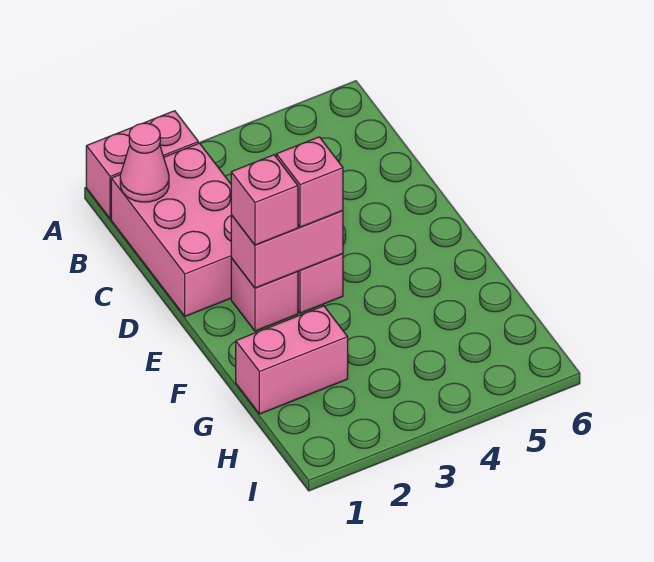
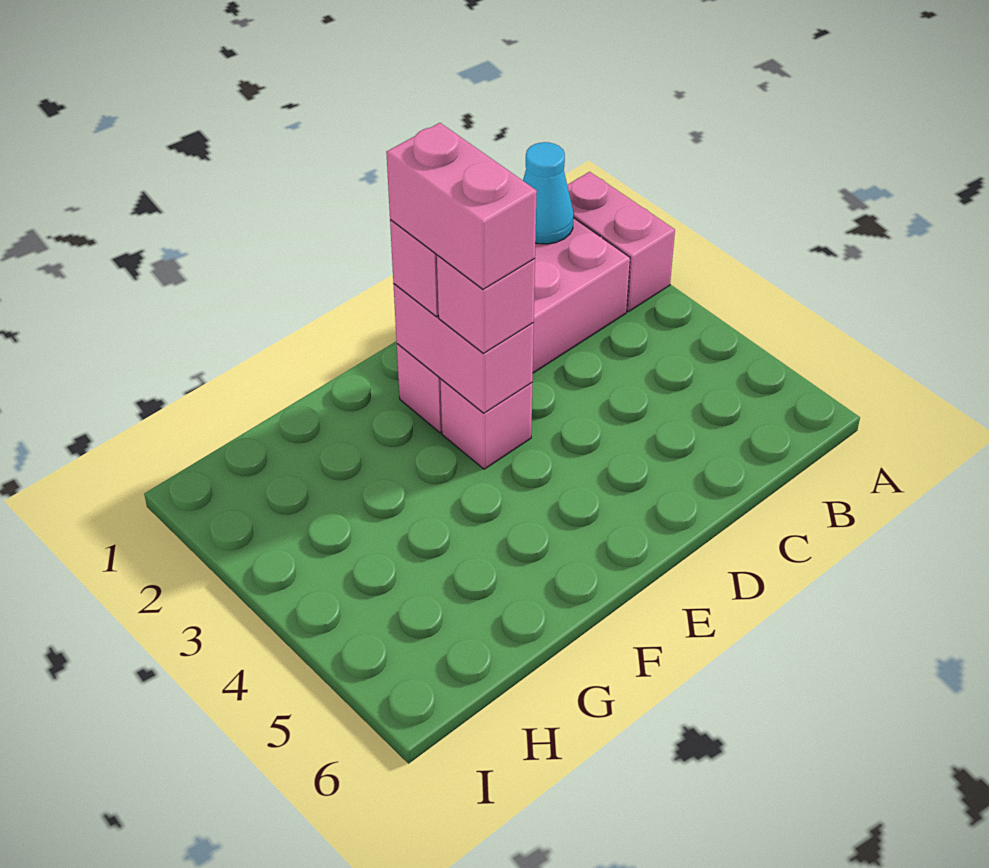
pink 1x1 cone [120,123,169,202] -> cyan 1x1 cone [523,142,574,244]
pink 1x2 brick [236,306,348,414] -> pink 1x2 brick moved to [386,123,537,289]

